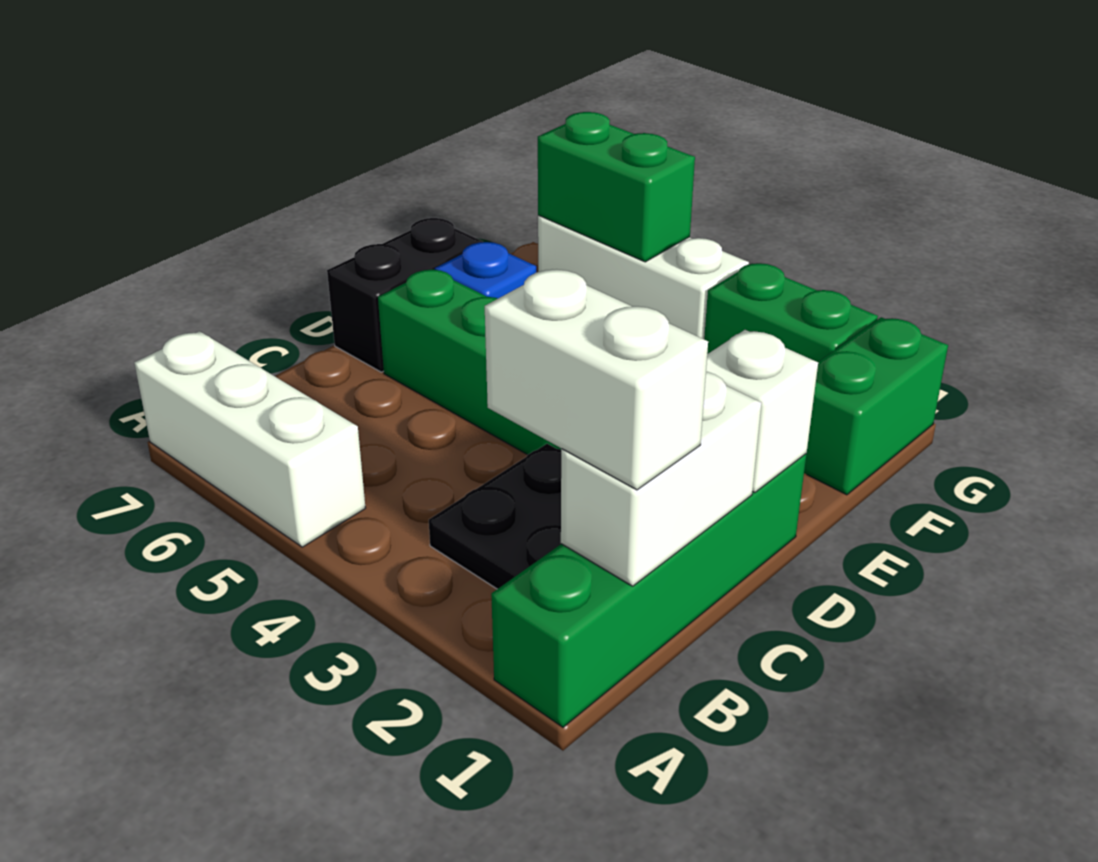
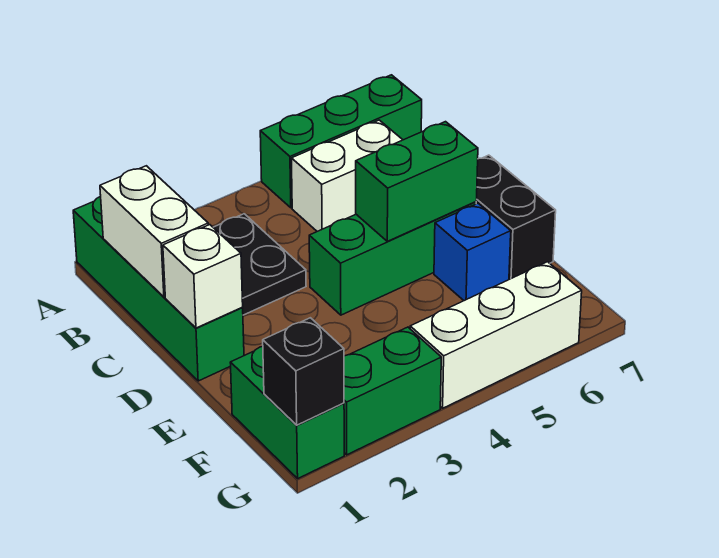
white 1x3 brick [134,331,365,547] -> green 1x3 brick [260,75,422,208]
white 1x2 brick [485,269,708,490] -> white 1x2 brick moved to [291,120,402,231]
none -> black 1x1 brick [263,318,344,425]
green 1x2 brick [538,112,695,262] -> green 1x2 brick moved to [356,122,478,241]

